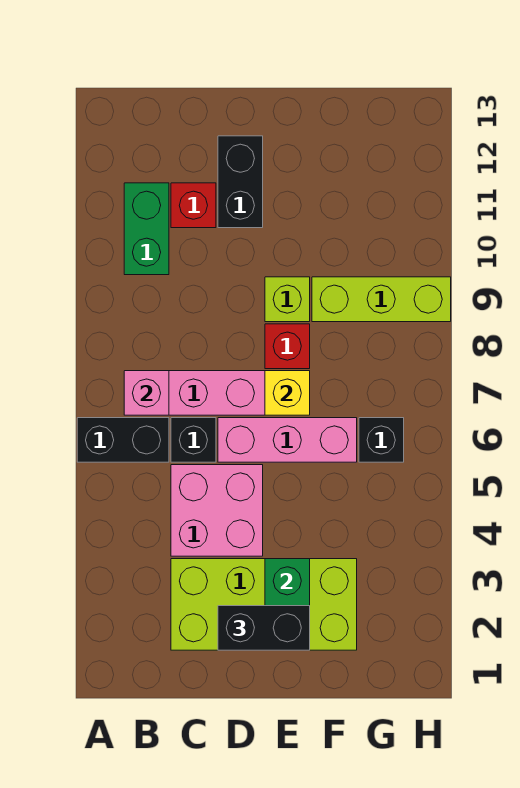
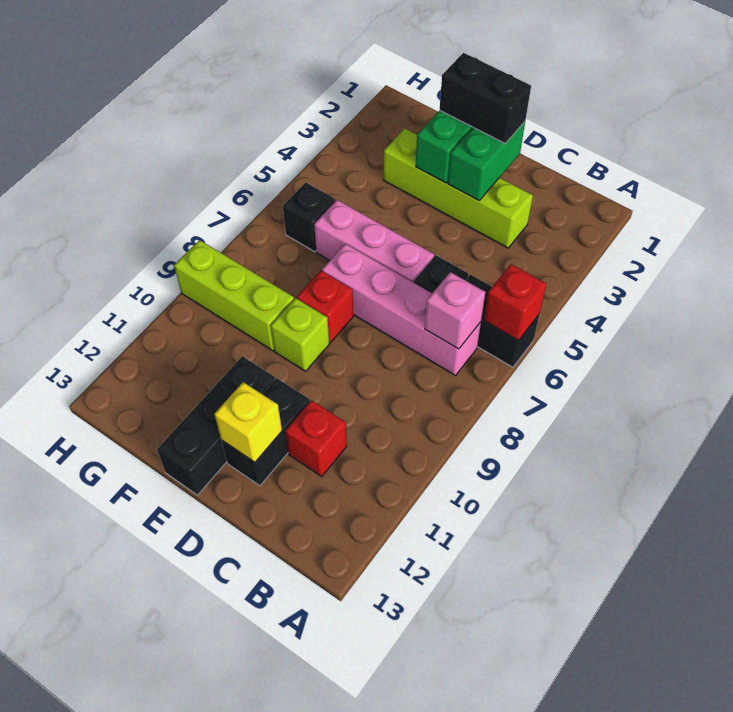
none -> red 1x1 brick [484,264,547,341]
green 1x2 brick [124,183,169,275] -> green 1x2 brick moved to [448,122,525,200]
lime 2x4 brick [171,559,357,650] -> lime 1x4 brick [384,129,533,248]
pink 2x2 brick [171,465,263,556] -> none
yellow 1x1 brick [265,371,310,415] -> yellow 1x1 brick moved to [215,382,282,462]
none -> black 1x3 brick [157,356,275,495]

